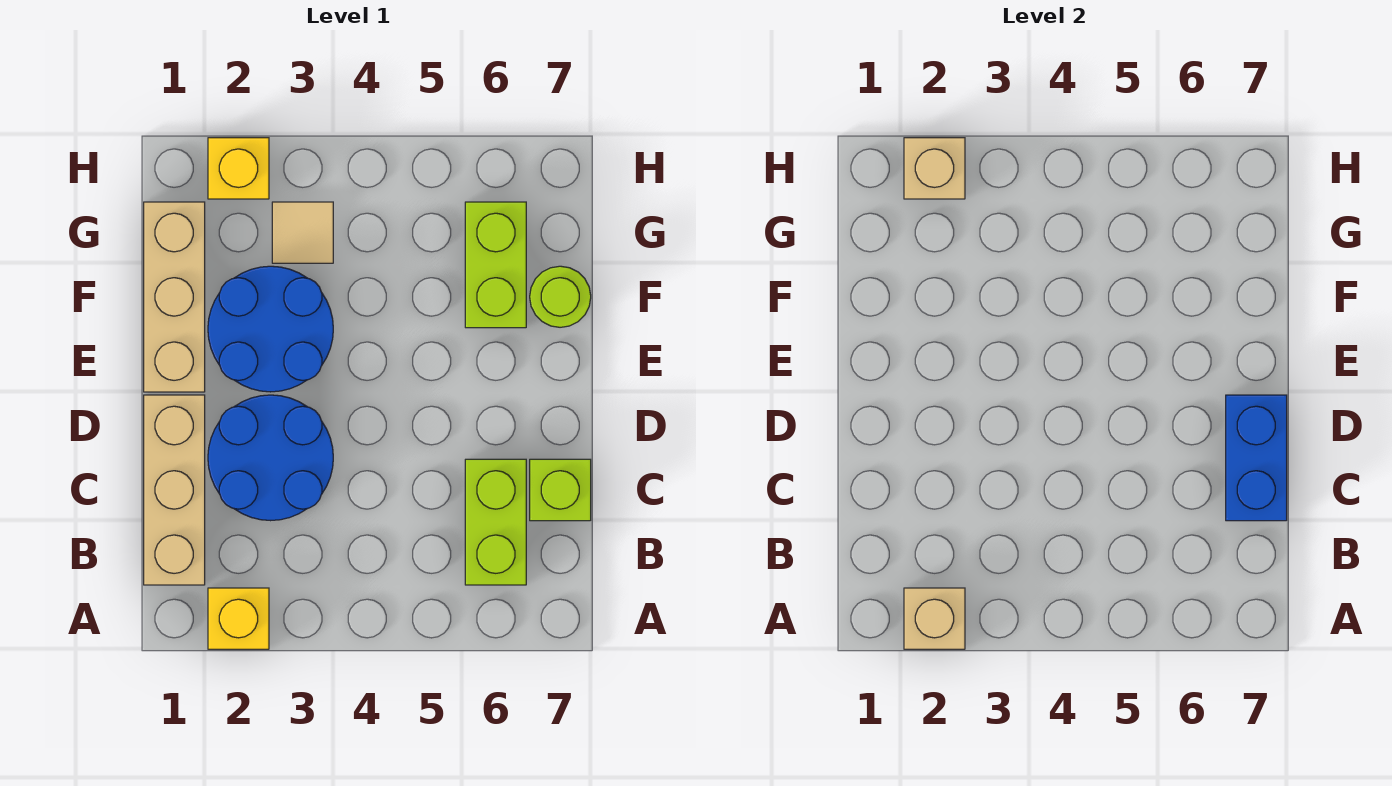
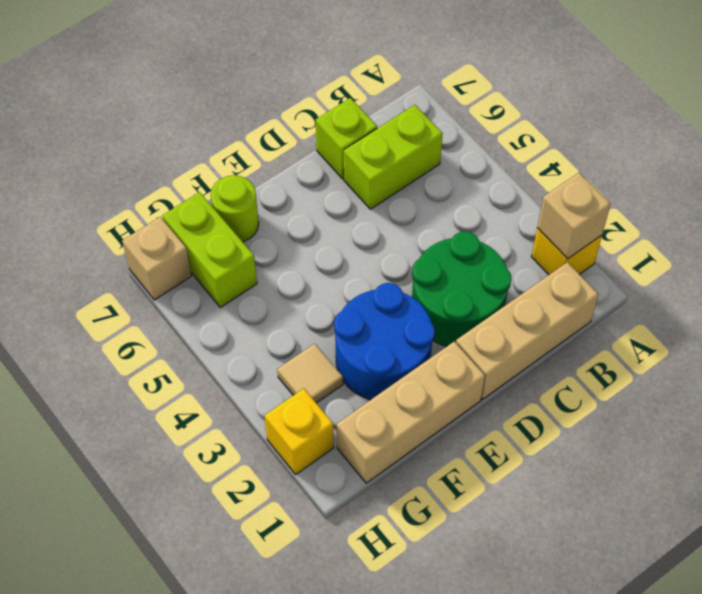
blue 2x2 round brick [208,395,333,521] -> green 2x2 round brick [412,231,511,346]
blue 1x2 brick [1226,395,1287,521] -> none
lime 1x2 brick [465,202,526,328] -> lime 1x2 brick turned to [162,192,257,308]
tan 1x1 brick [904,138,965,199] -> tan 1x1 brick moved to [122,217,191,300]

